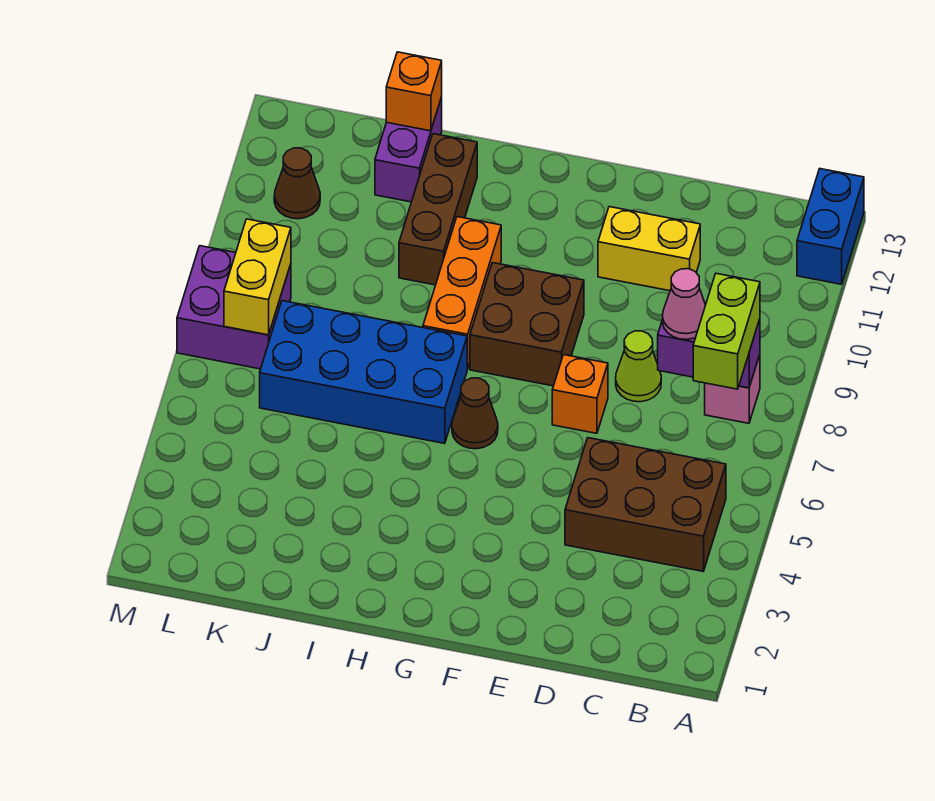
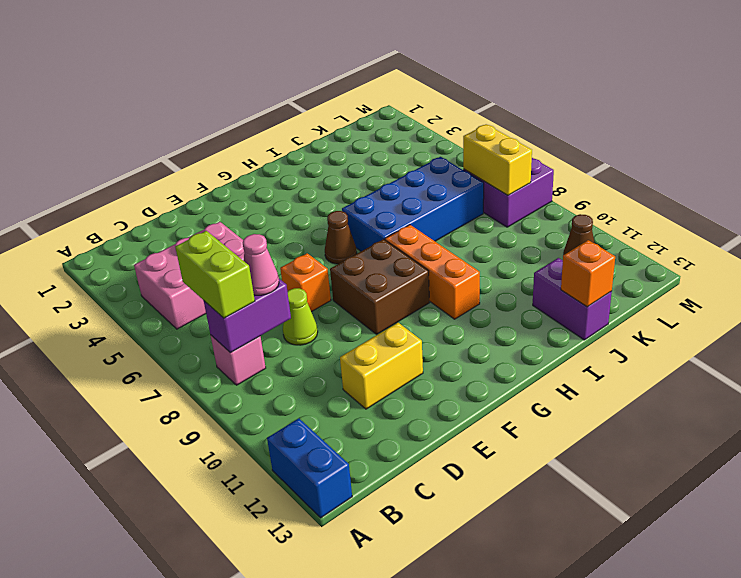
brown 2x3 brick [565,438,726,571] -> pink 2x3 brick [134,222,244,329]
brown 1x3 brick [399,134,477,285] -> none

